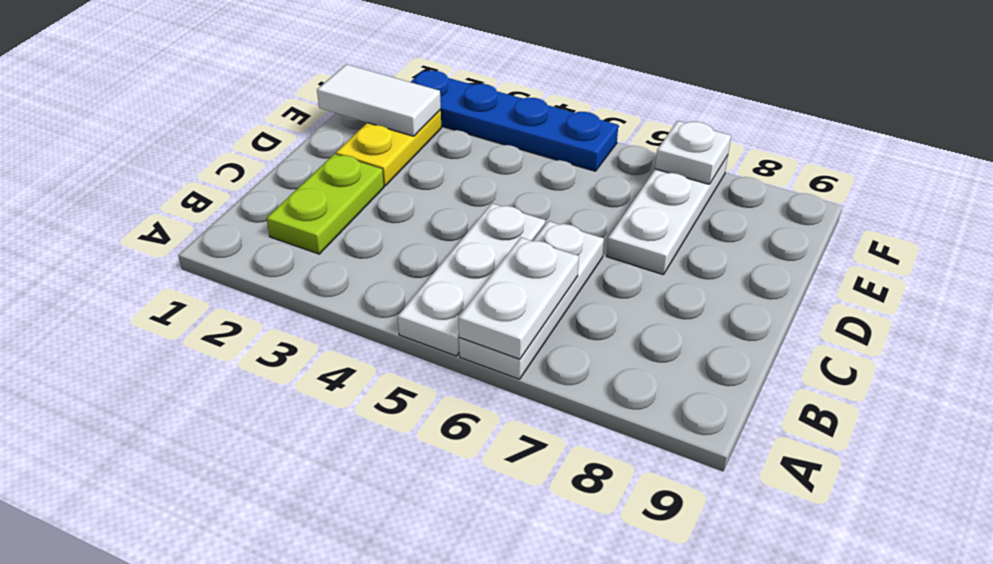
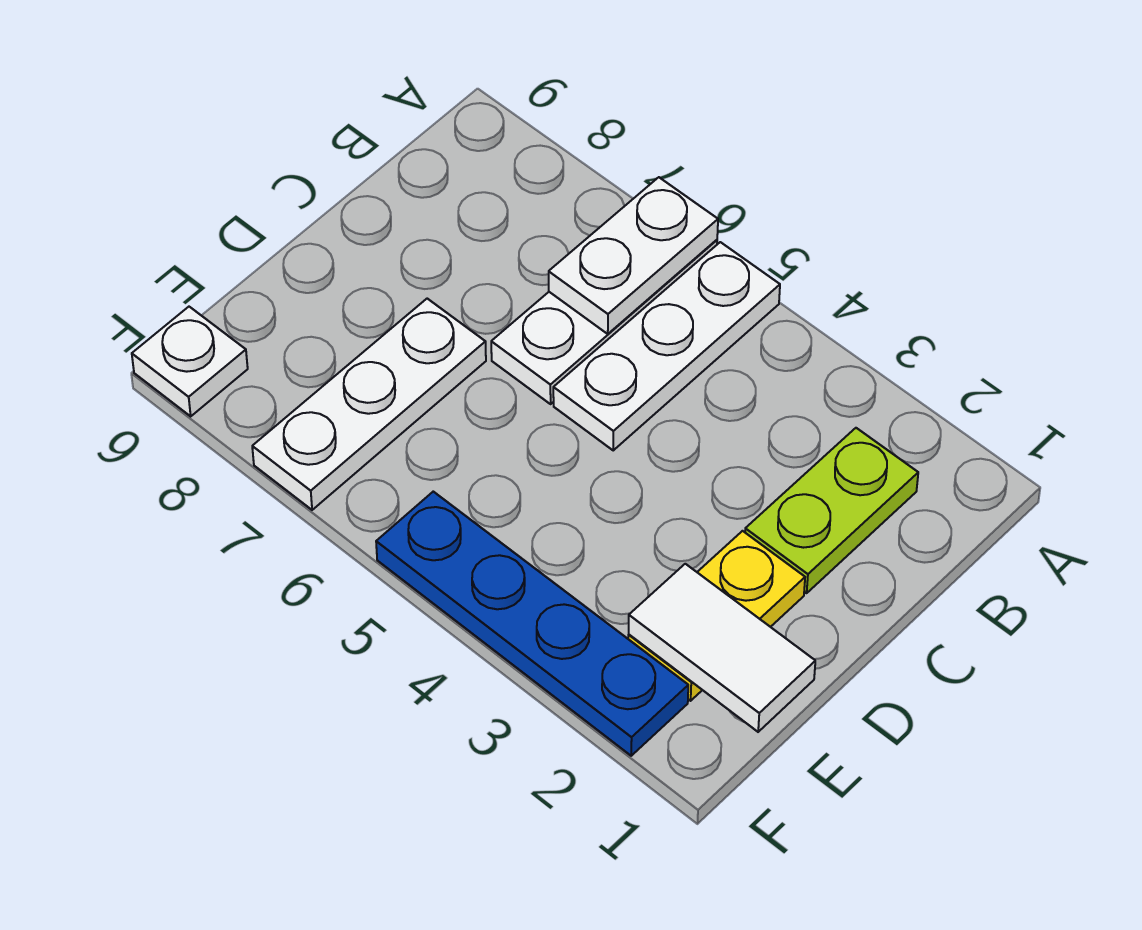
white 1x1 plate [655,121,731,184] -> white 1x1 plate moved to [132,307,248,416]

